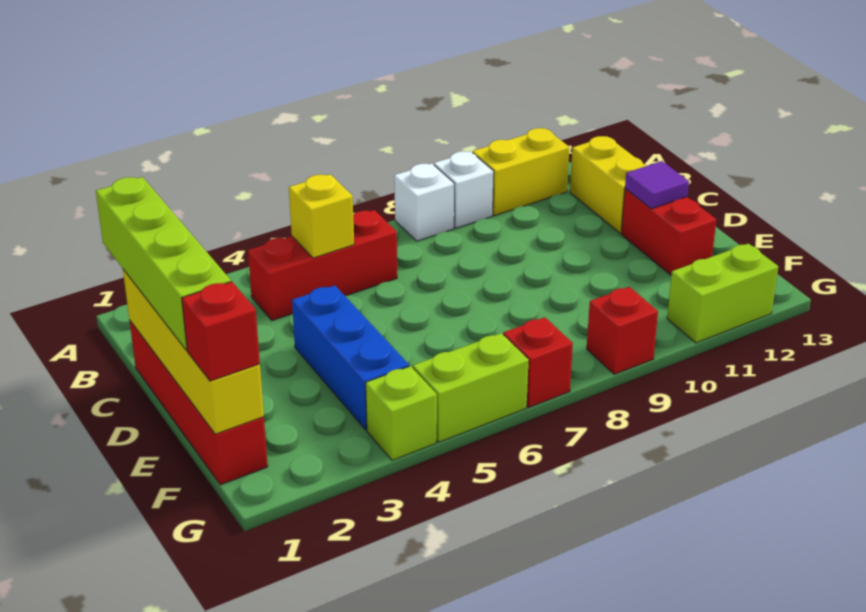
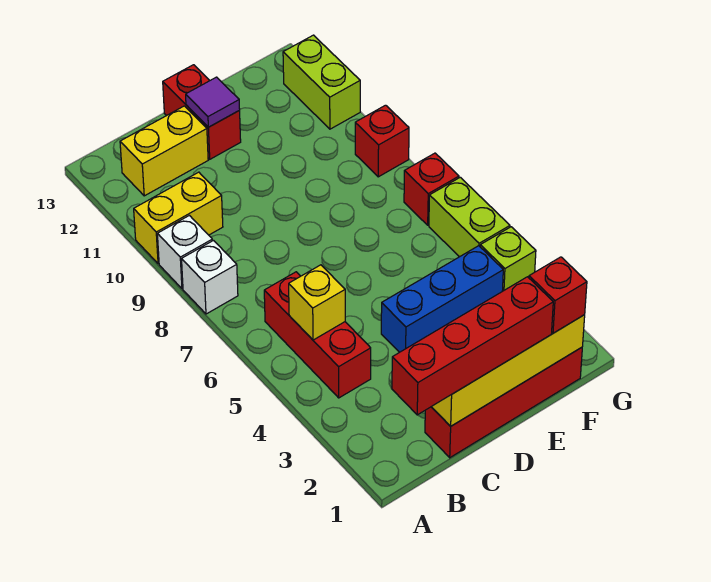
yellow 1x2 brick [473,128,569,216] -> yellow 1x2 brick turned to [134,172,223,264]
lime 1x4 brick [96,177,231,351] -> red 1x4 brick [392,277,553,415]
red 1x2 brick [621,189,716,275] -> red 1x2 brick turned to [163,65,241,159]

